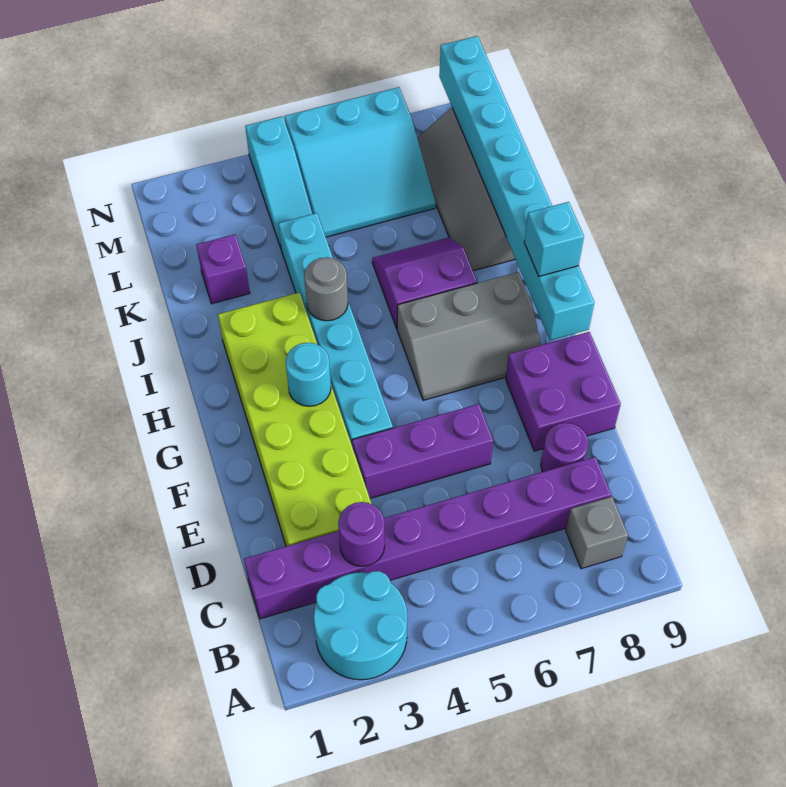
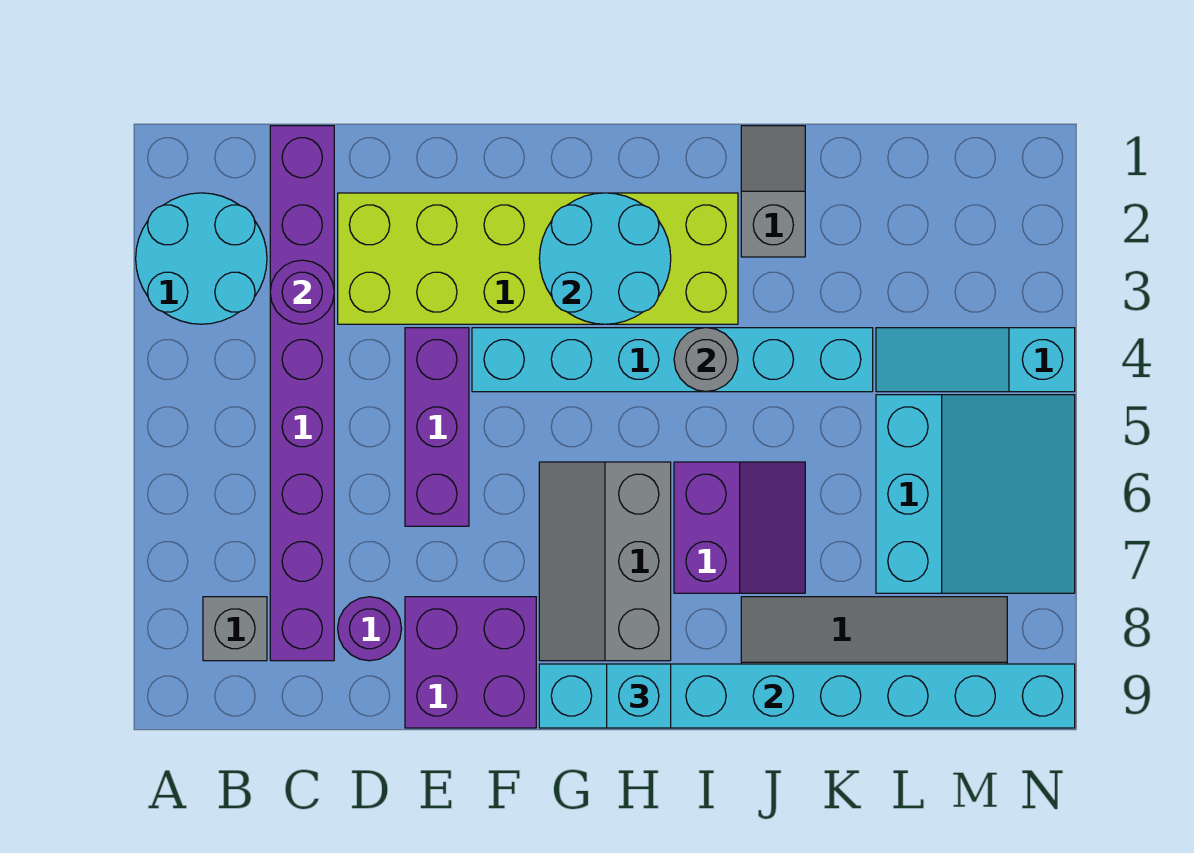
cyan 1x1 round brick [285,343,331,406] -> cyan 2x2 round brick [539,193,671,324]
none -> grey 1x2 slope [741,126,805,257]
purple 1x1 brick [196,234,250,304] -> none
cyan 3x3 slope [285,87,436,237] -> cyan 3x3 slope turned to [876,395,1075,593]

